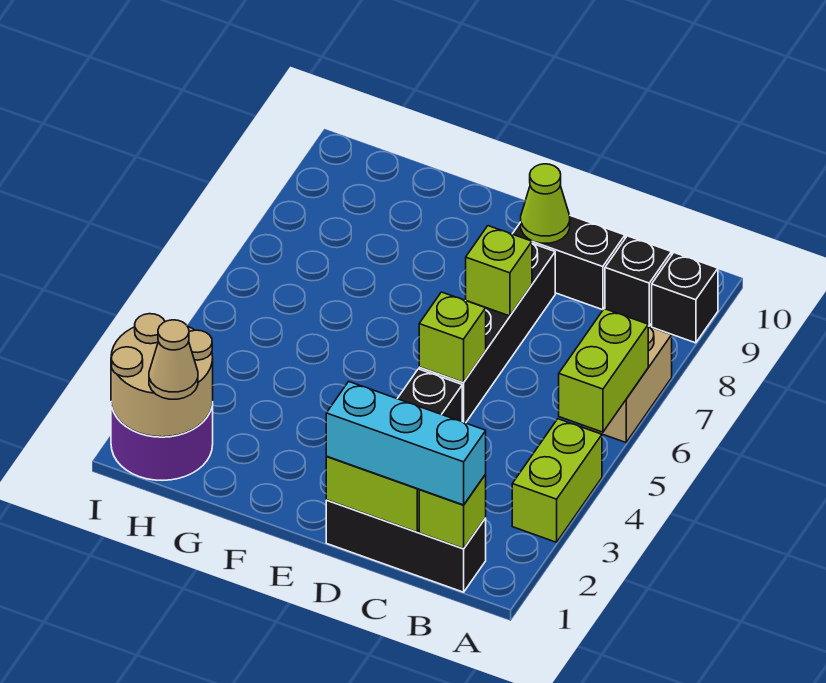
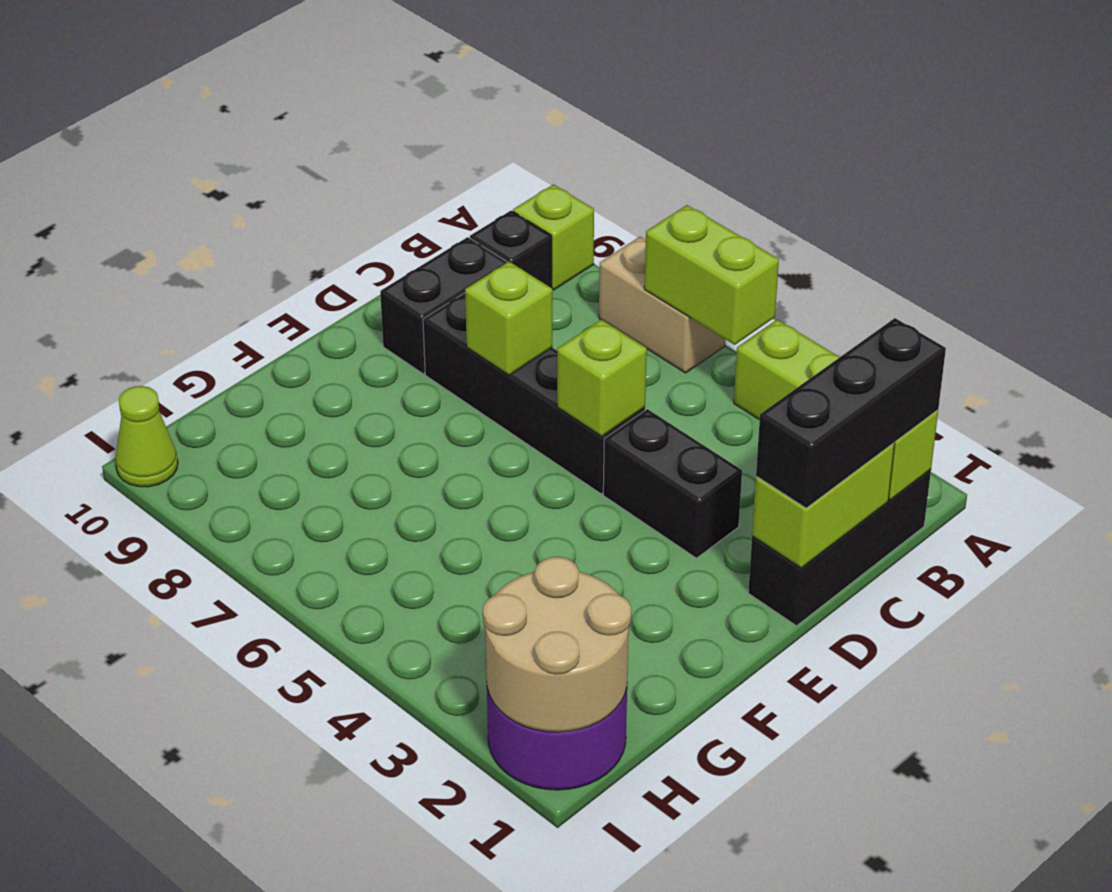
black 1x1 brick [652,253,718,343] -> lime 1x1 brick [513,184,594,290]
cyan 1x3 brick [326,382,486,505] -> black 1x3 brick [756,318,946,508]
lime 1x1 cone [521,164,570,243] -> lime 1x1 cone moved to [115,386,178,487]
tan 1x1 cone [149,320,198,399] -> none

